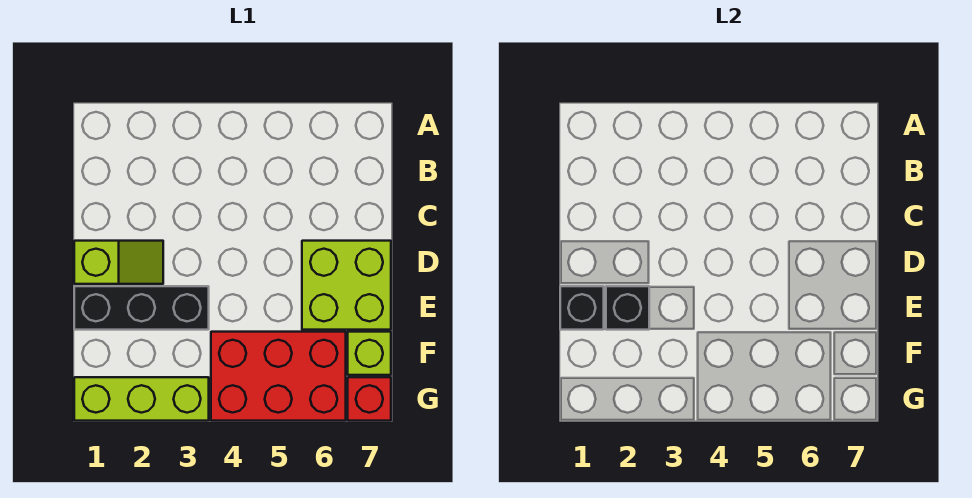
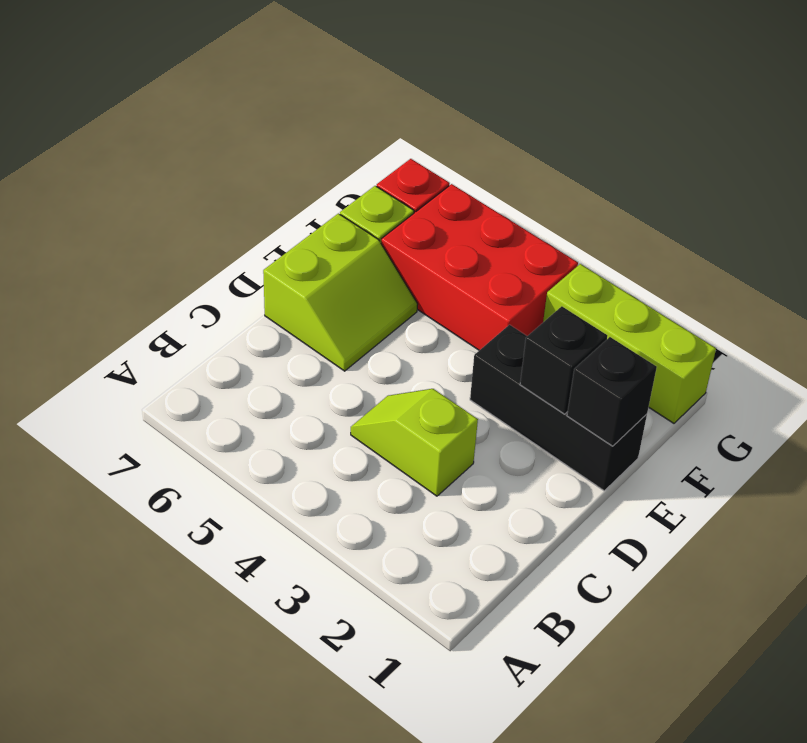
lime 1x2 slope [74,241,163,284] -> lime 1x2 slope moved to [351,389,478,496]
lime 2x2 brick [302,241,391,330] -> lime 2x2 slope [263,213,418,371]

